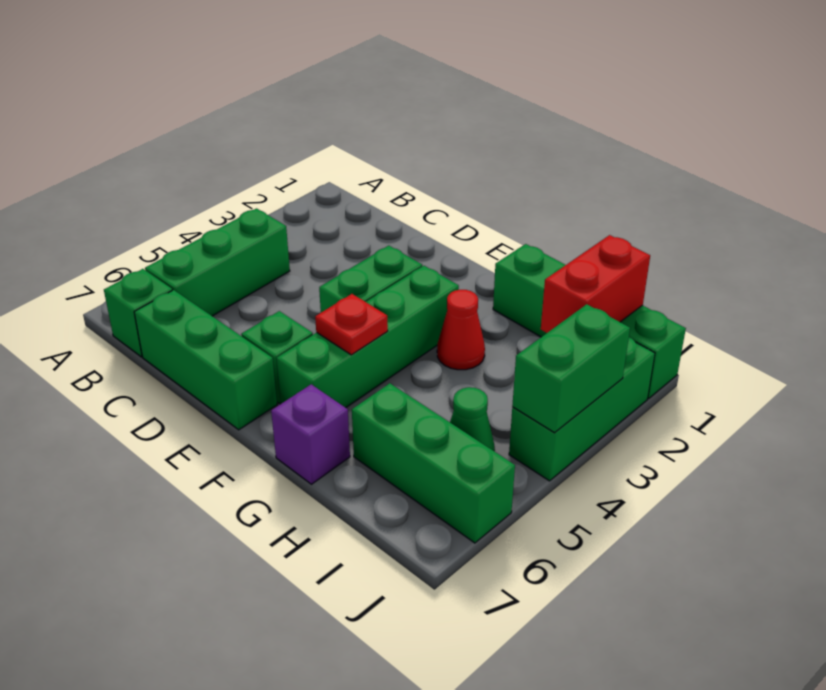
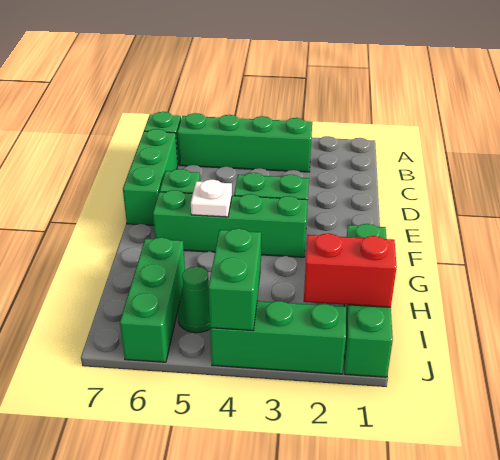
green 1x3 brick [145,208,290,316] -> green 1x4 brick [177,113,312,172]
red 1x1 plate [315,294,388,355] -> white 1x1 plate [191,179,232,217]
red 1x1 cone [437,290,485,370] -> none
purple 1x1 brick [271,384,350,484] -> none
green 1x2 brick [512,304,630,433] -> green 1x2 brick turned to [208,228,261,330]

